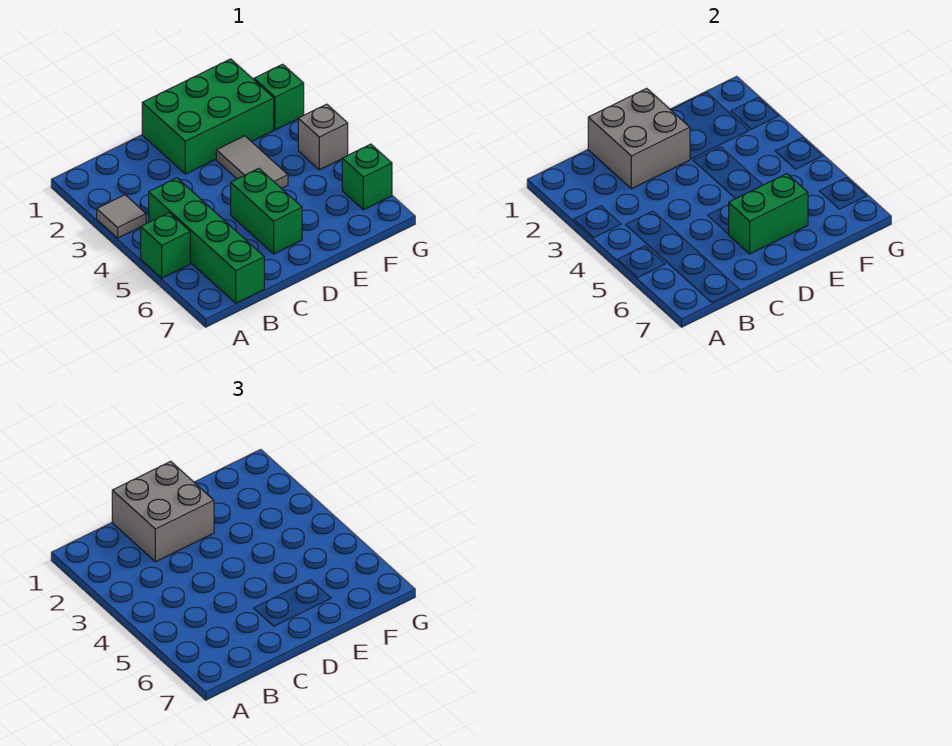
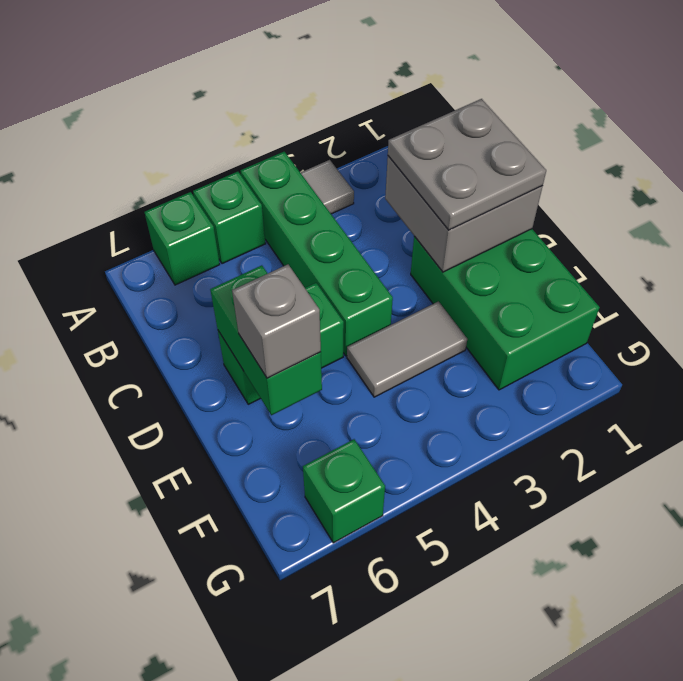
green 1x4 brick [149,178,264,303] -> green 1x4 brick turned to [241,152,393,356]
grey 2x2 brick [112,461,214,562] -> grey 2x2 plate [388,99,546,230]
green 1x1 brick [254,64,304,130] -> green 1x1 brick moved to [145,192,220,285]
grey 1x1 brick [298,104,348,170] -> grey 1x1 brick moved to [232,264,321,378]

